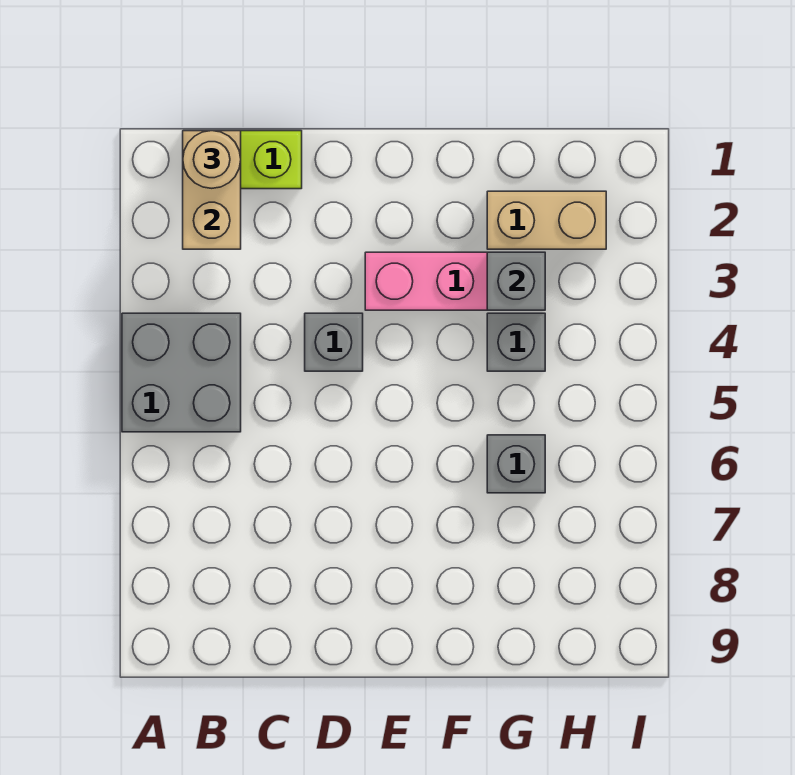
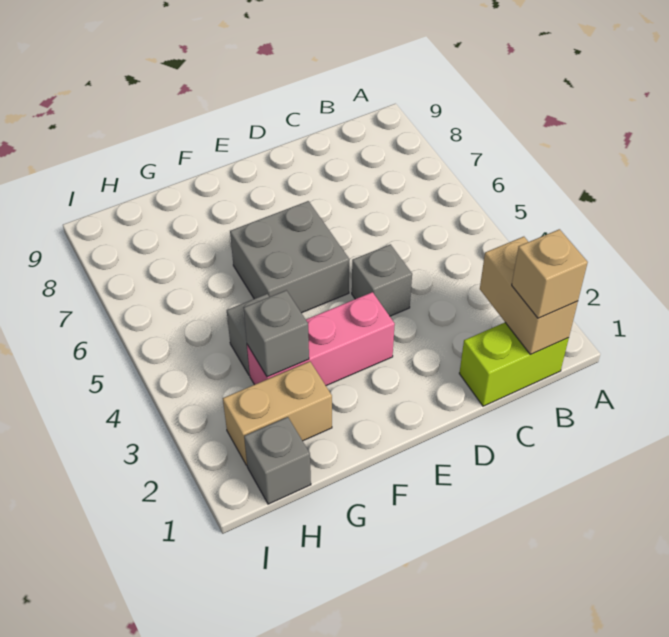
grey 2x2 brick [122,313,241,432] -> grey 2x2 brick moved to [230,201,349,313]
tan 1x1 round brick [183,131,241,188] -> tan 1x1 brick [512,229,588,318]
grey 1x1 brick [487,435,545,493] -> grey 1x1 brick moved to [244,417,311,504]

